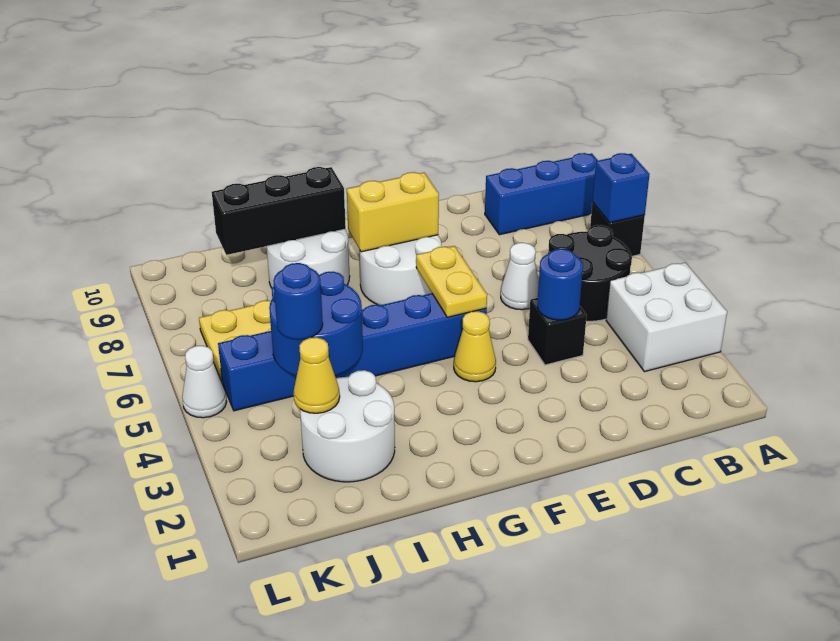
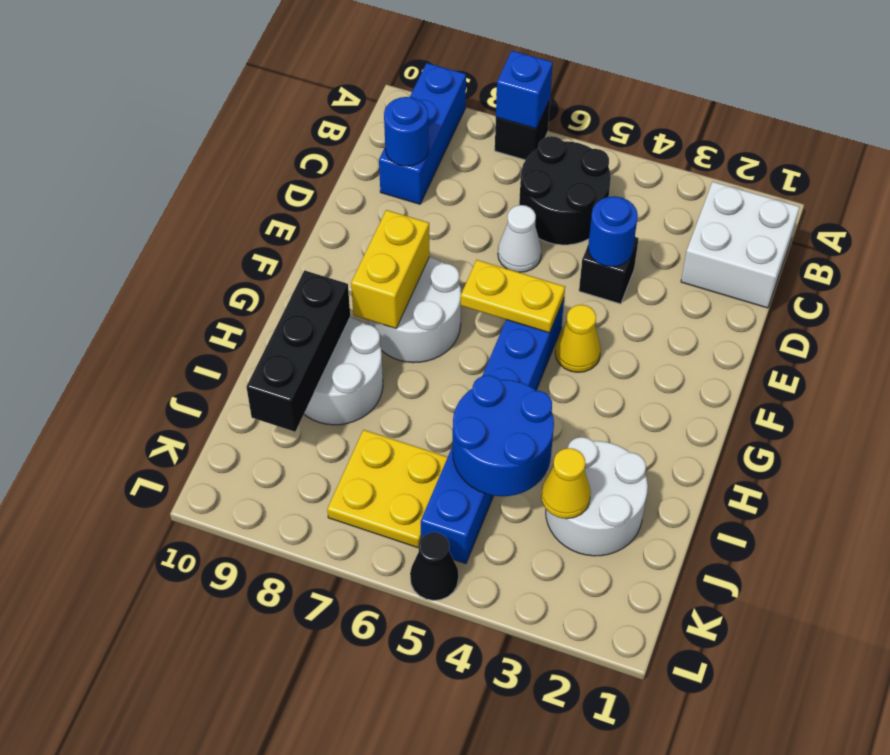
white 2x2 brick [606,263,727,372] -> white 2x2 brick moved to [681,182,800,308]
blue 1x1 round brick [273,263,323,340] -> blue 1x1 round brick moved to [384,97,429,166]
white 1x1 cone [182,346,227,418] -> black 1x1 cone [410,533,458,600]

